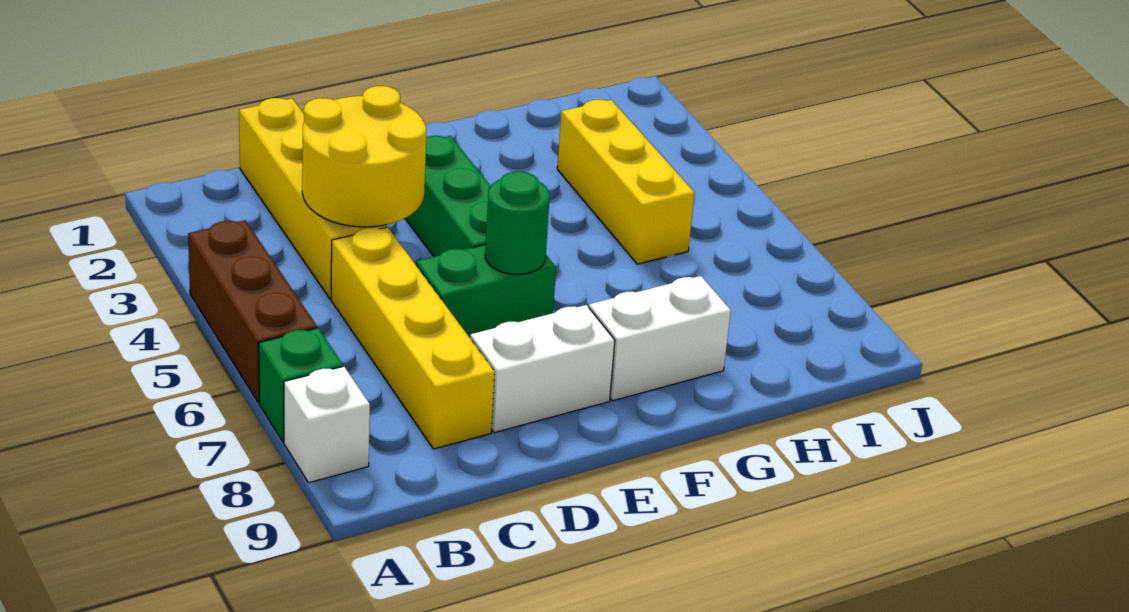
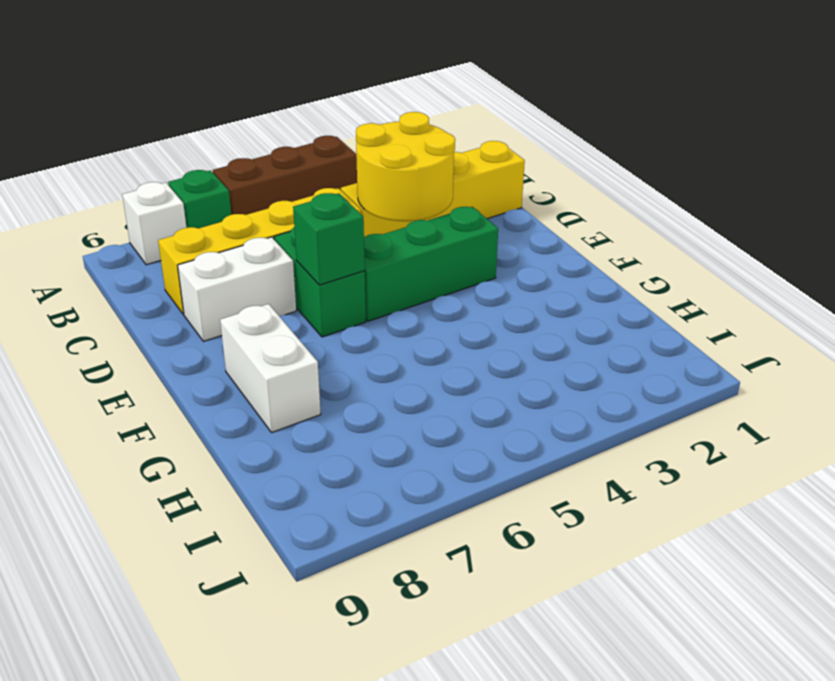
white 1x2 brick [470,305,615,433] -> white 1x2 brick turned to [178,237,296,341]
green 1x1 round brick [485,171,550,275] -> green 1x1 brick [293,193,365,285]
yellow 1x3 brick [557,100,695,264] -> none

